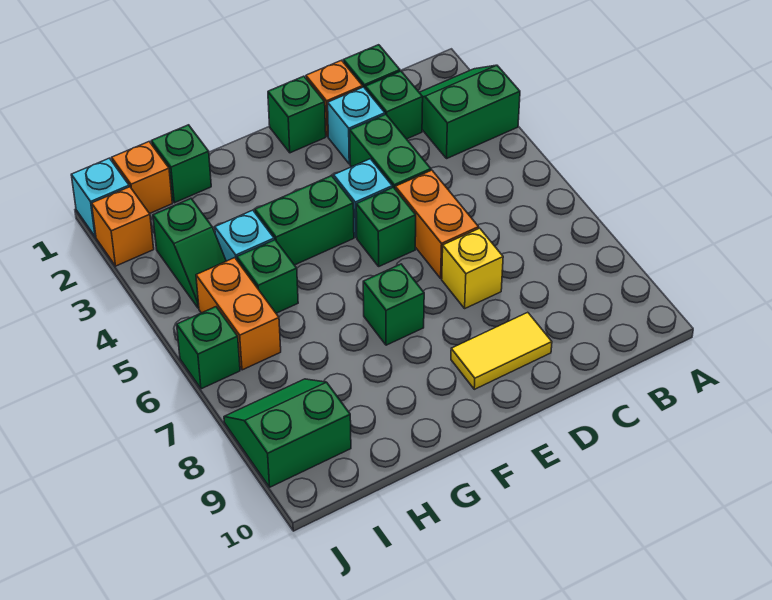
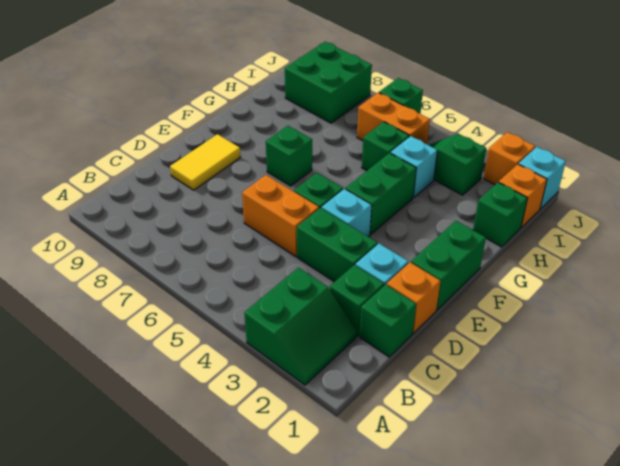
yellow 1x1 brick [442,228,503,308] -> none
green 1x1 brick [268,76,326,153] -> green 1x2 brick [411,221,486,310]
green 2x2 slope [224,379,351,487] -> green 2x2 brick [285,42,372,123]

